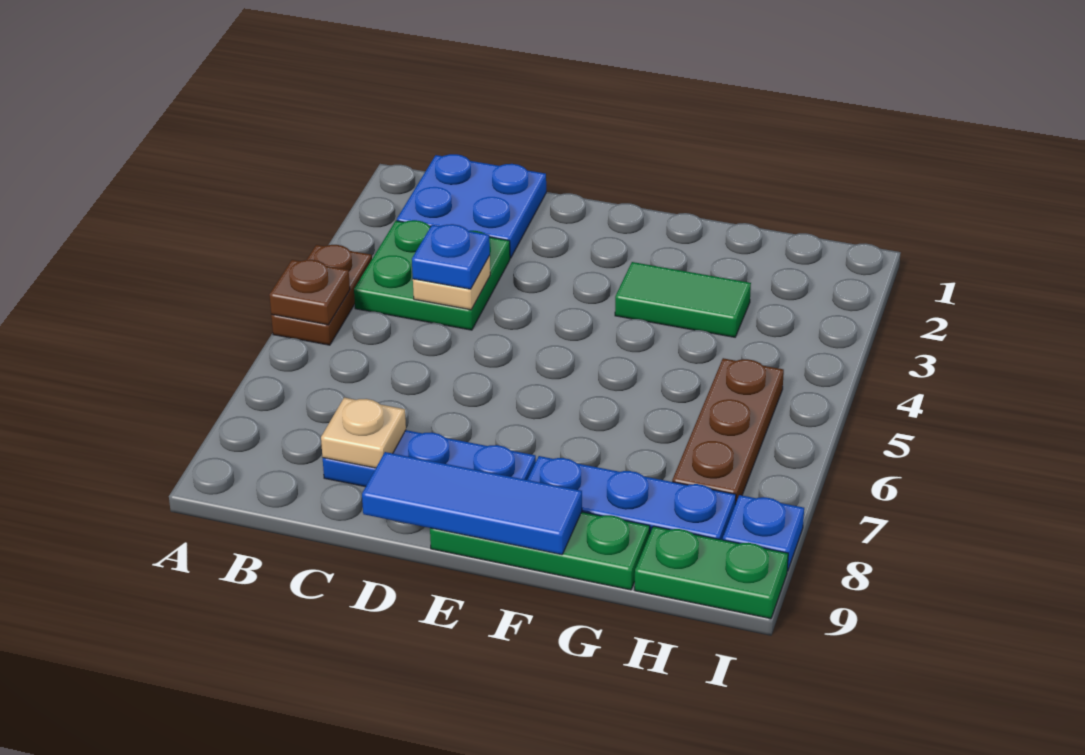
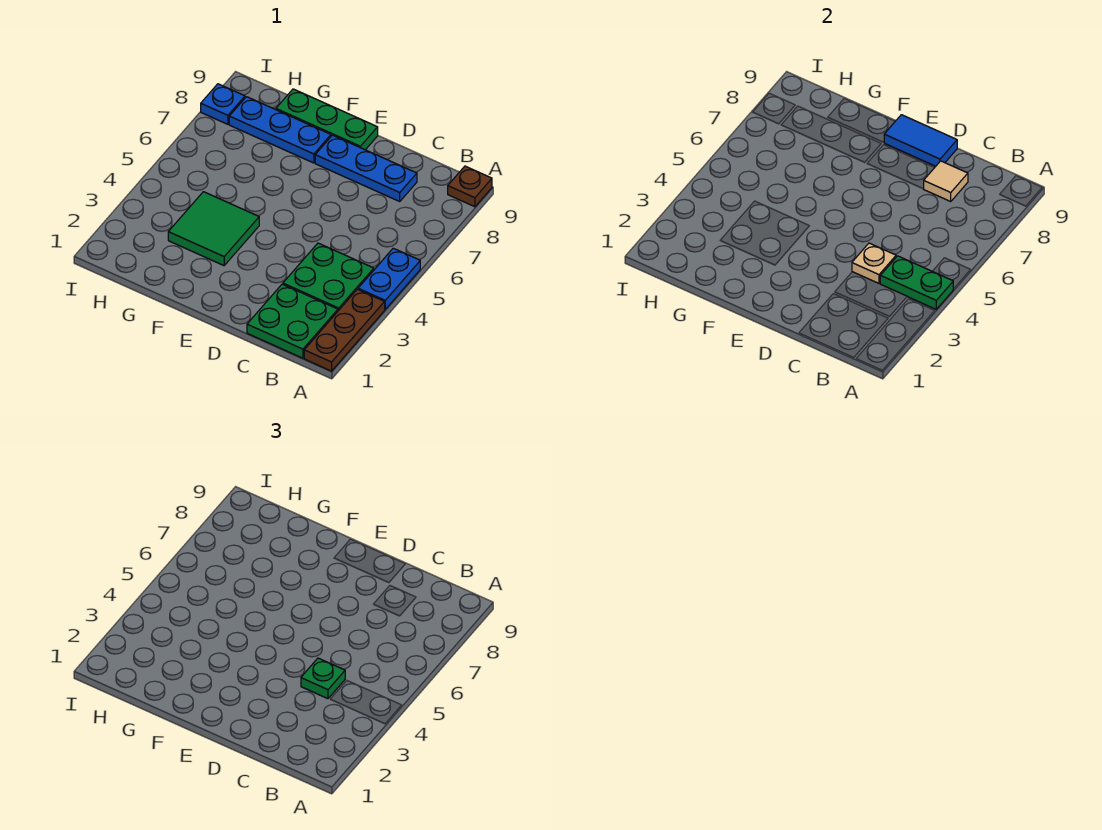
brown 1x2 plate [271,245,372,345] -> blue 1x2 plate [358,248,420,309]
brown 1x1 plate [269,260,350,325] -> brown 1x1 plate moved to [448,166,492,207]
blue 2x2 plate [397,154,546,258] -> green 2x2 plate [247,284,338,358]
blue 1x1 plate [412,224,490,289] -> green 1x1 plate [301,658,345,699]
tan 1x1 plate [321,397,406,468] -> tan 1x1 tile [924,161,968,201]
blue 1x3 tile [362,452,582,555] -> blue 1x2 tile [884,115,957,166]
green 1x2 tile [615,262,751,337] -> green 2x2 tile [168,192,259,266]
brown 1x3 plate [672,358,784,504] -> brown 1x3 plate moved to [304,289,385,371]
green 1x2 plate [635,526,788,619] -> green 1x2 plate moved to [880,256,953,309]

